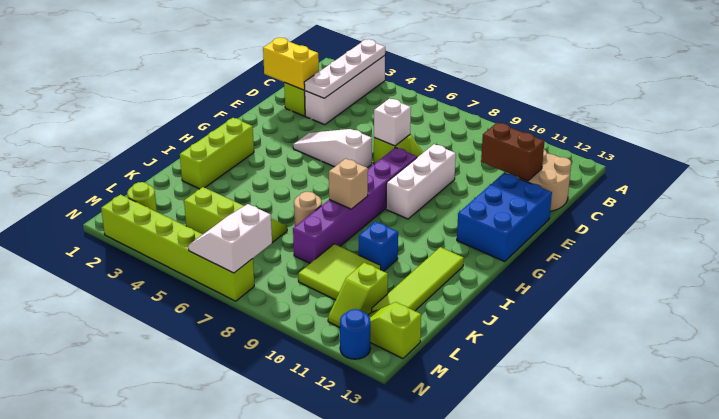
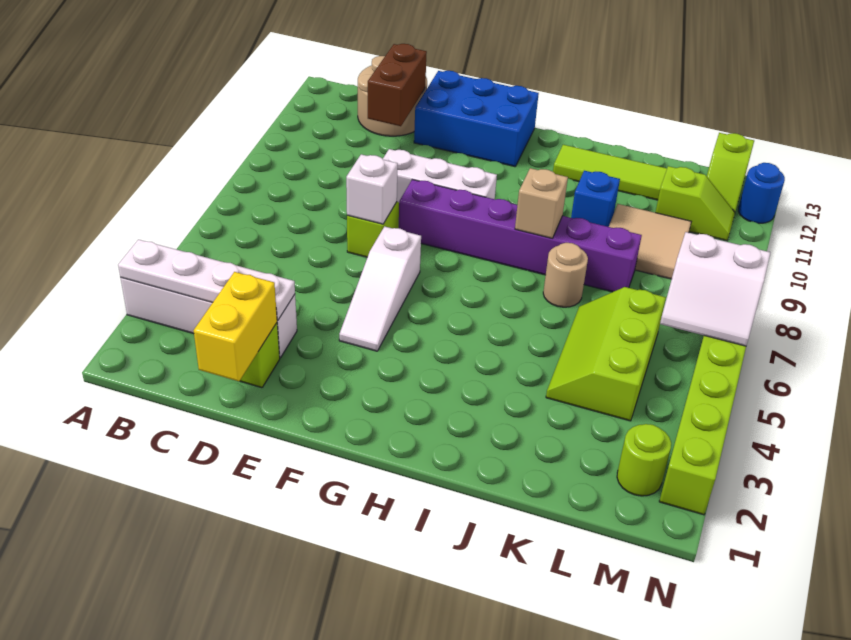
lime 1x3 brick [180,118,254,189] -> none
lime 2x2 tile [298,244,381,300] -> tan 2x2 tile [609,204,691,279]

